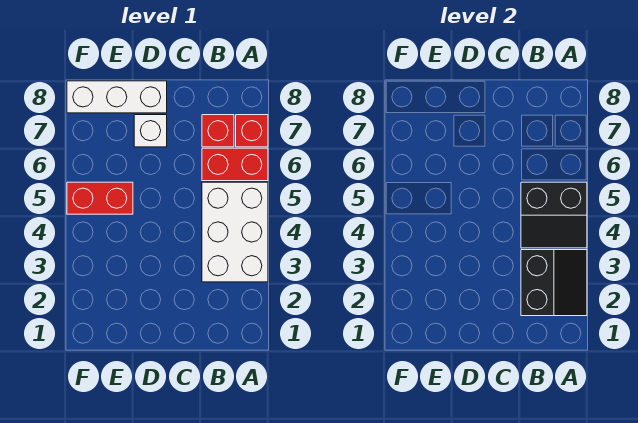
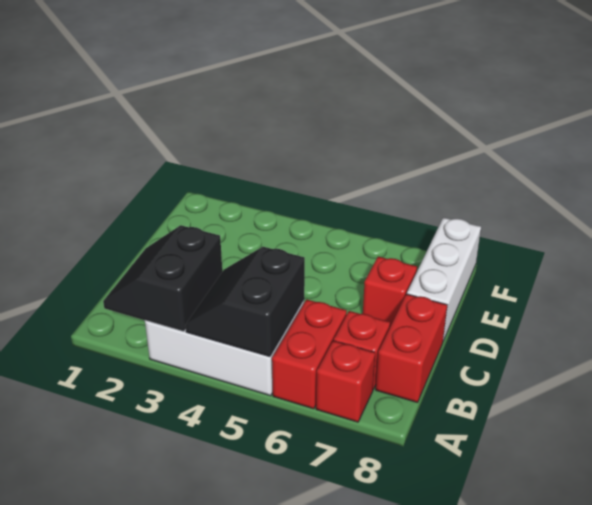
black 2x2 slope [521,250,587,316] -> black 2x2 slope turned to [103,225,222,332]
white 1x1 brick [134,115,167,147] -> red 1x1 brick [363,257,417,326]
red 1x2 brick [67,182,133,214] -> red 1x2 brick moved to [376,294,447,402]

